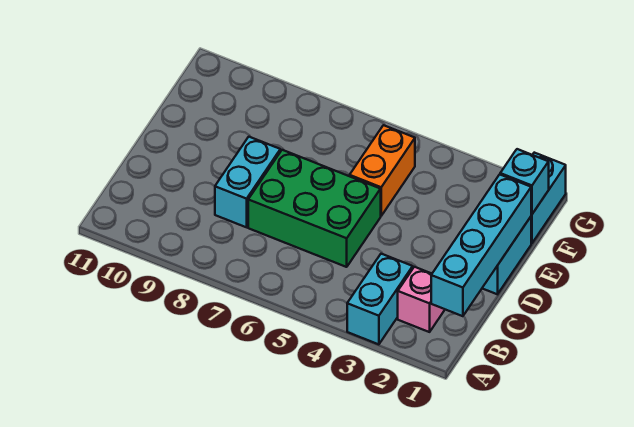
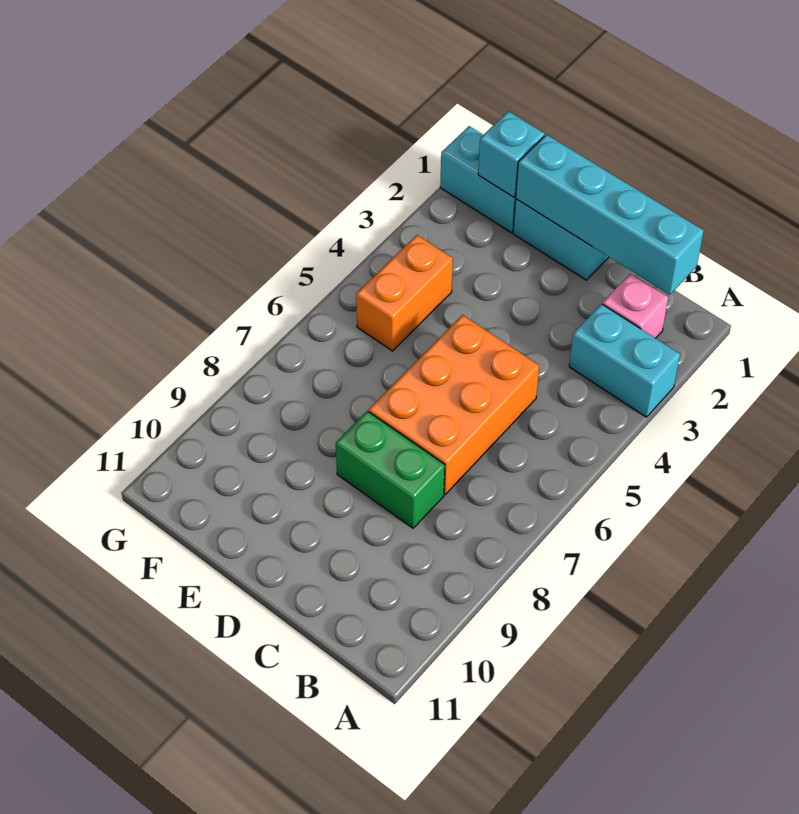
green 2x3 brick [248,150,381,267] -> orange 2x3 brick [369,315,539,494]
cyan 1x2 brick [215,137,280,227] -> green 1x2 brick [336,411,445,528]
orange 1x2 brick [350,125,415,216] -> orange 1x2 brick turned to [356,235,453,351]

